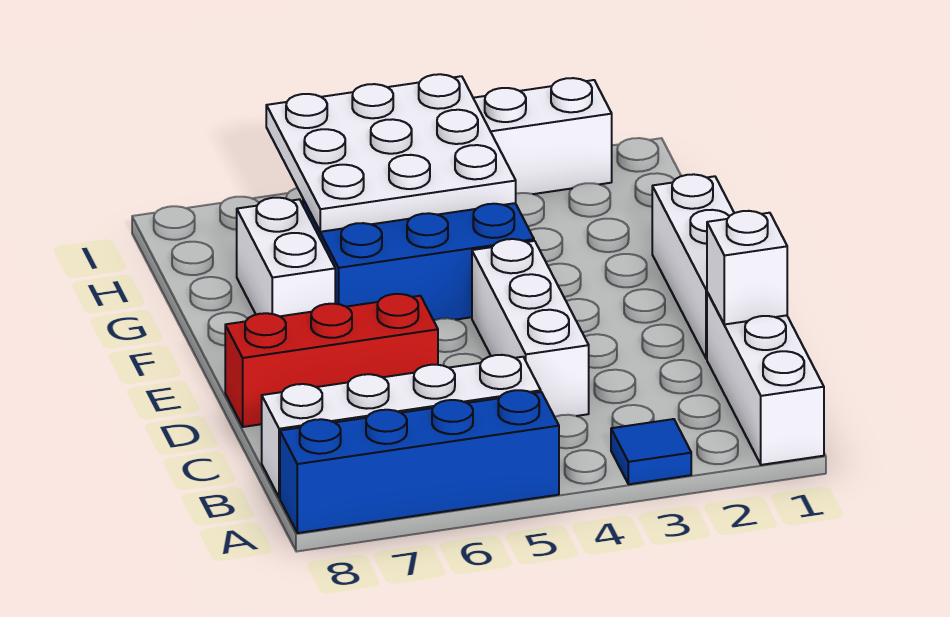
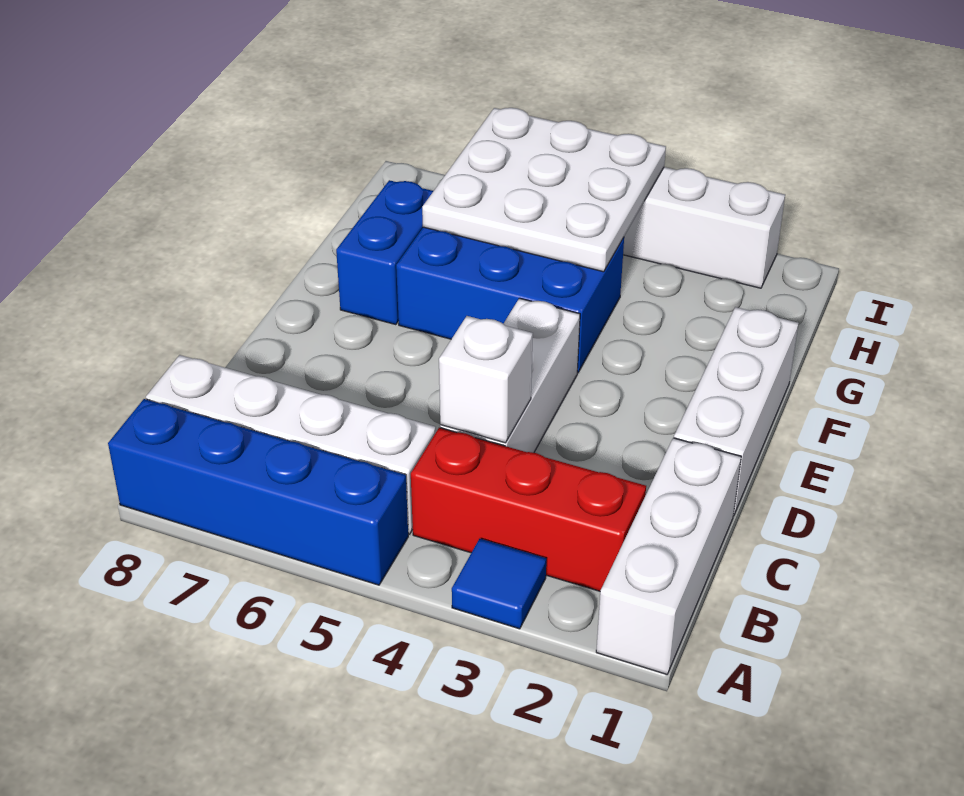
white 1x1 brick [707,211,787,324] -> white 1x1 brick moved to [439,316,533,443]
red 1x3 brick [225,294,438,427] -> red 1x3 brick moved to [411,428,646,591]
white 1x2 brick [237,198,335,316] -> blue 1x2 brick [336,180,433,325]

